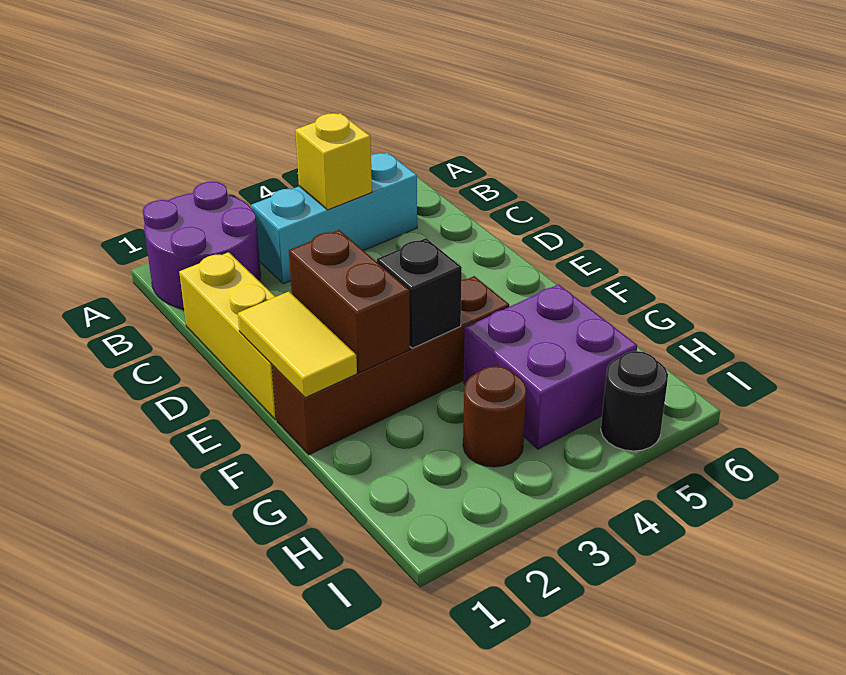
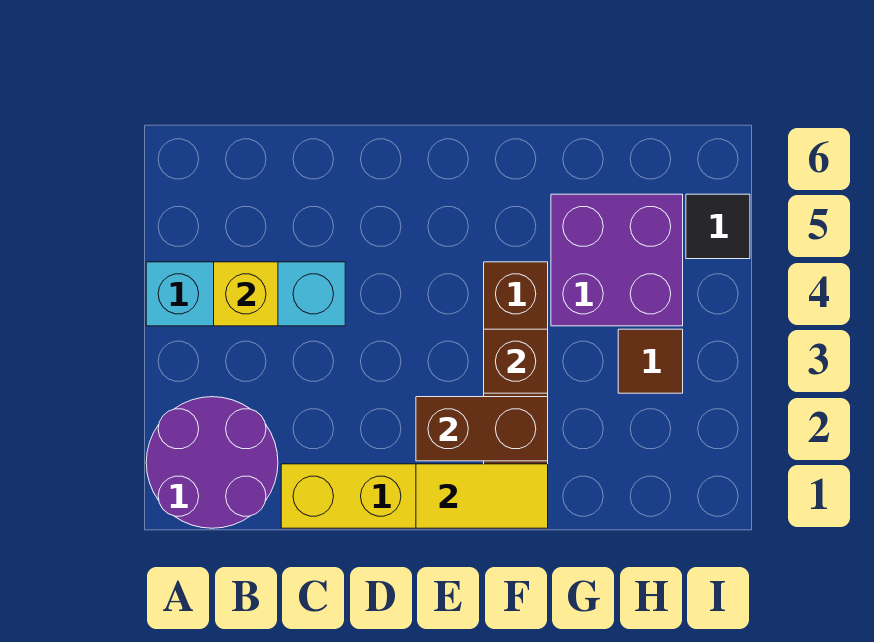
cyan 1x3 brick [251,152,417,284] -> cyan 1x3 brick turned to [146,262,345,326]
black 1x1 brick [377,238,462,348] -> brown 1x1 brick [484,329,548,393]
brown 1x1 round brick [463,366,527,467] -> brown 1x1 tile [618,329,683,393]
black 1x1 round brick [601,351,668,451] -> black 1x1 tile [686,194,750,259]

